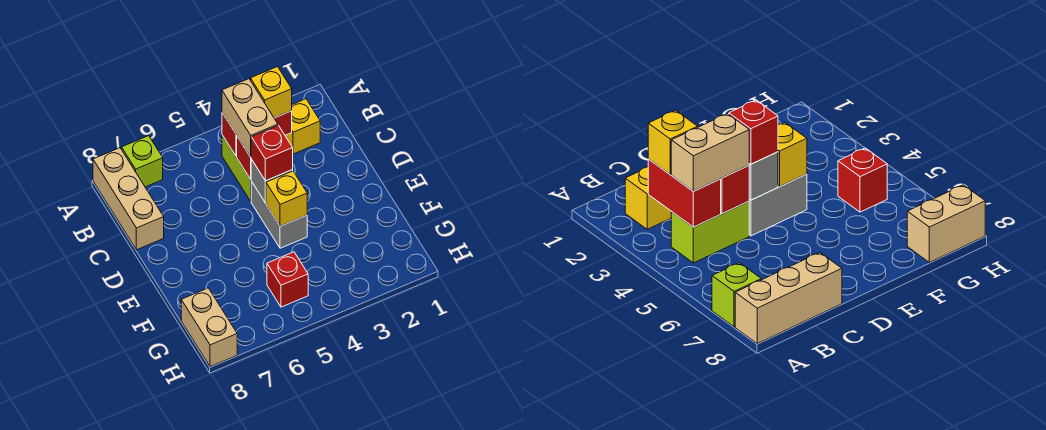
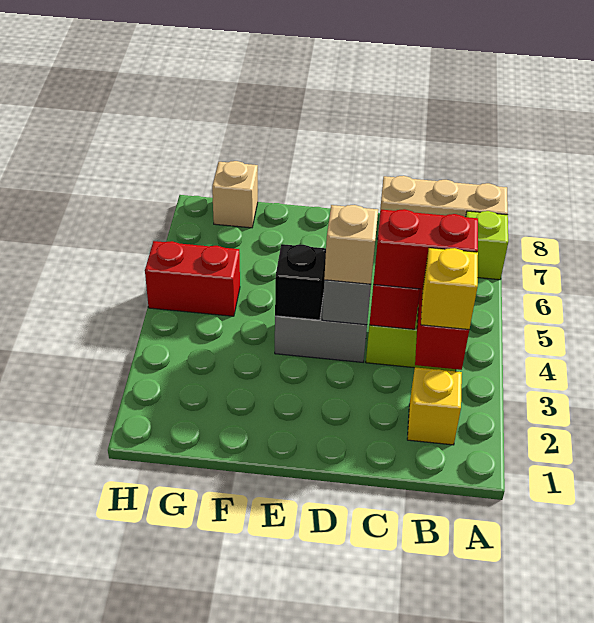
tan 1x2 brick [222,79,278,157] -> red 1x2 brick [373,209,478,289]
red 1x1 brick [251,125,293,181] -> tan 1x1 brick [324,205,378,284]
yellow 1x1 brick [266,171,307,226] -> black 1x1 brick [275,244,326,320]
red 1x1 brick [267,252,308,307] -> red 1x2 brick [145,241,240,316]
tan 1x2 brick [181,288,237,367] -> tan 1x1 brick [212,161,258,228]

